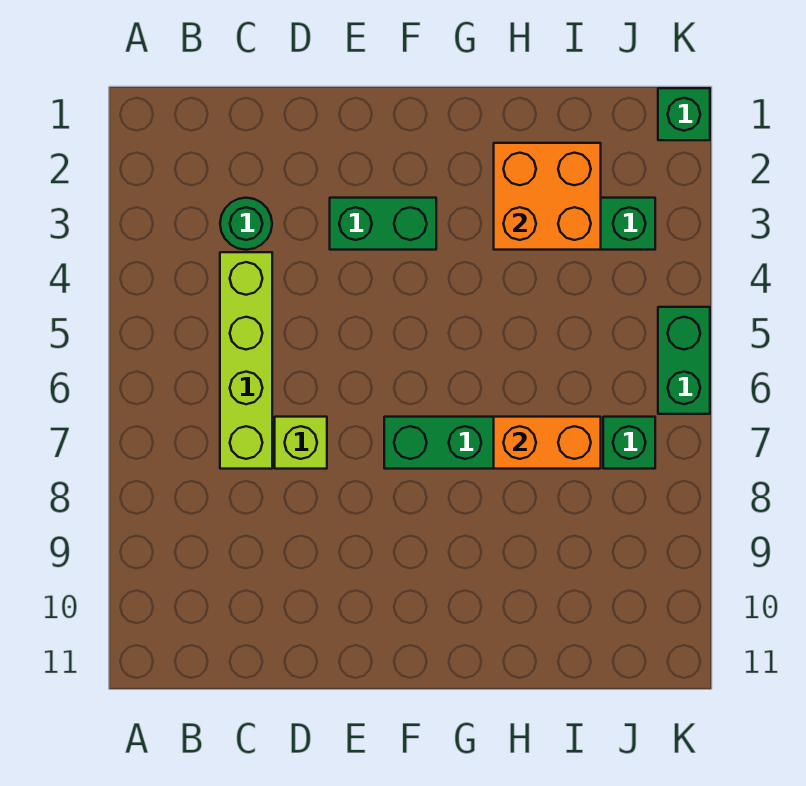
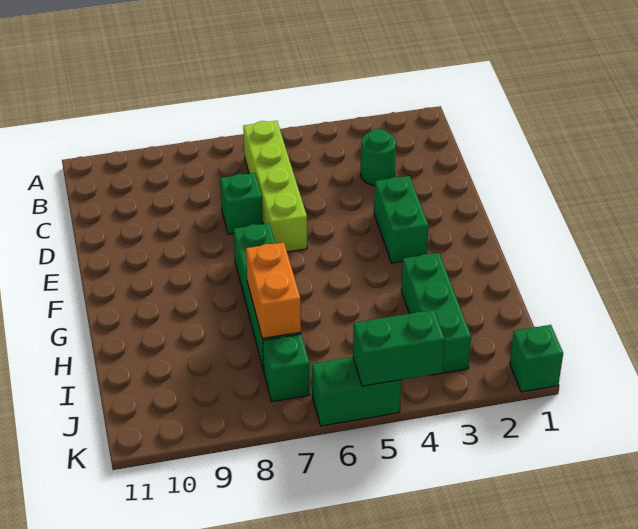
lime 1x4 brick [220,252,272,469] -> lime 1x4 brick turned to [243,121,307,252]
lime 1x1 brick [275,417,327,469] -> green 1x1 brick [220,173,263,234]
orange 2x2 brick [494,143,601,250] -> none
none -> green 1x2 brick [353,310,445,386]

